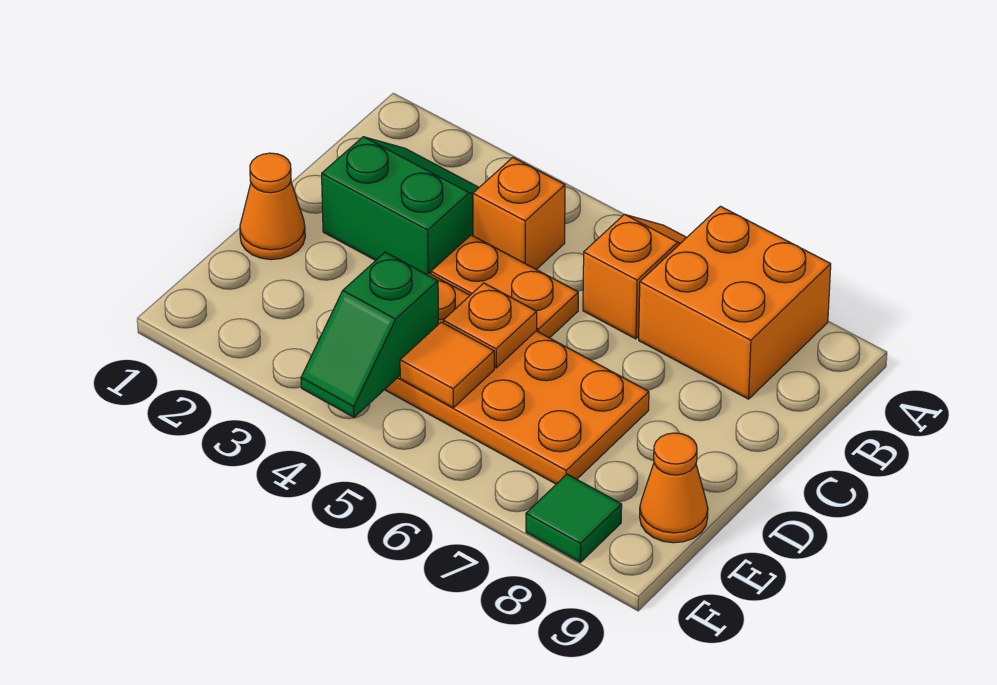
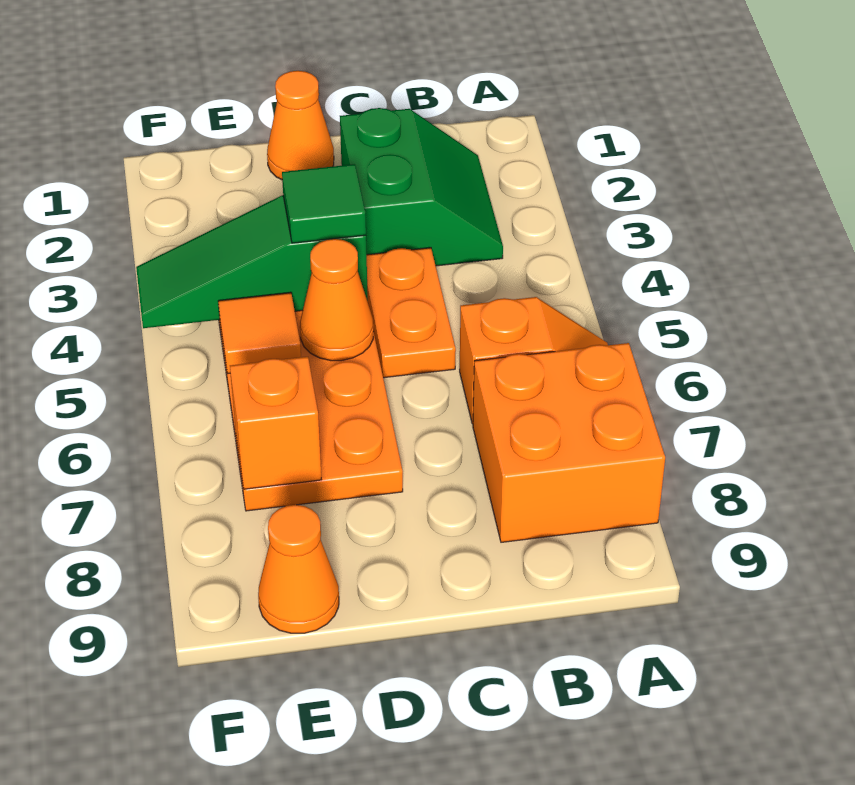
orange 1x1 brick [473,158,565,269] -> orange 1x1 brick moved to [230,357,321,489]
orange 1x1 plate [443,283,537,368] -> orange 1x1 cone [300,239,374,361]
green 1x2 slope [301,252,438,417] -> green 1x3 slope [136,195,368,328]
green 1x1 tile [526,474,622,562] -> green 1x1 tile moved to [282,164,366,243]

